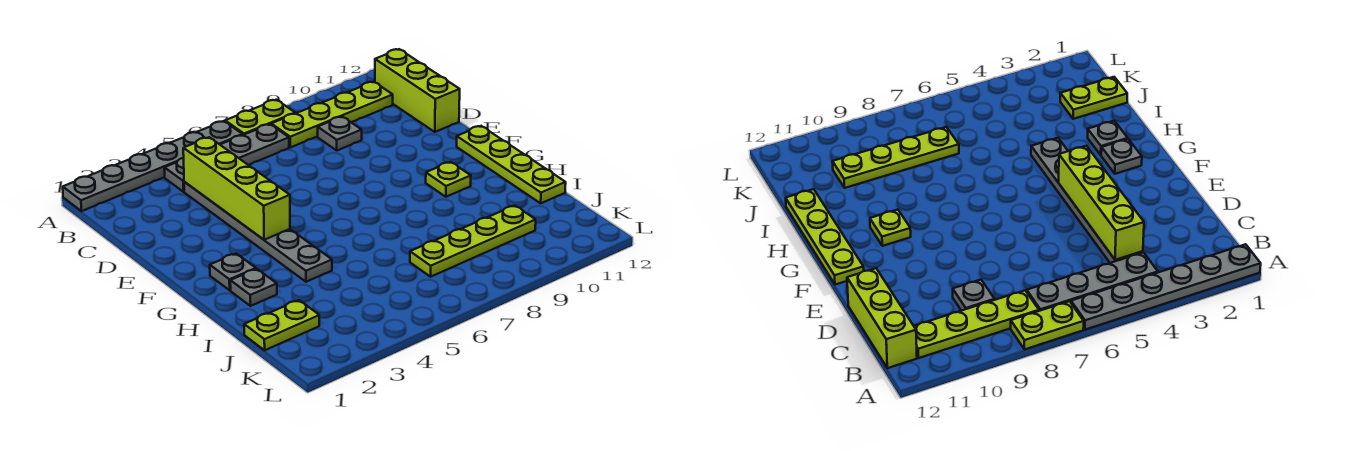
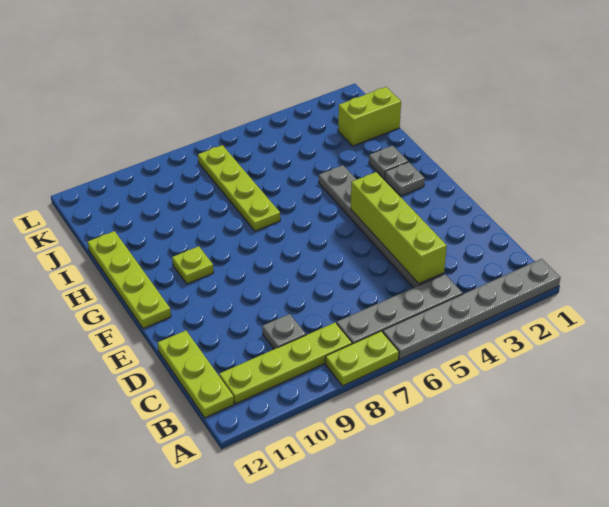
lime 1x3 brick [375,49,460,132] -> lime 1x3 plate [158,331,234,418]
lime 1x2 plate [244,300,319,350] -> lime 1x2 brick [338,87,401,146]
lime 1x4 plate [410,205,536,277] -> lime 1x4 plate turned to [198,145,280,231]

